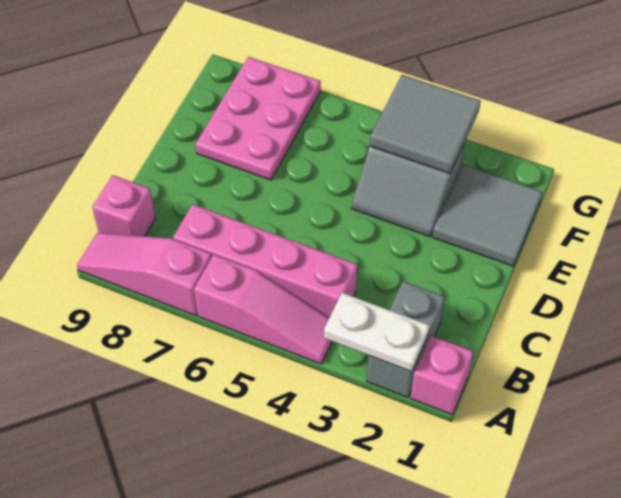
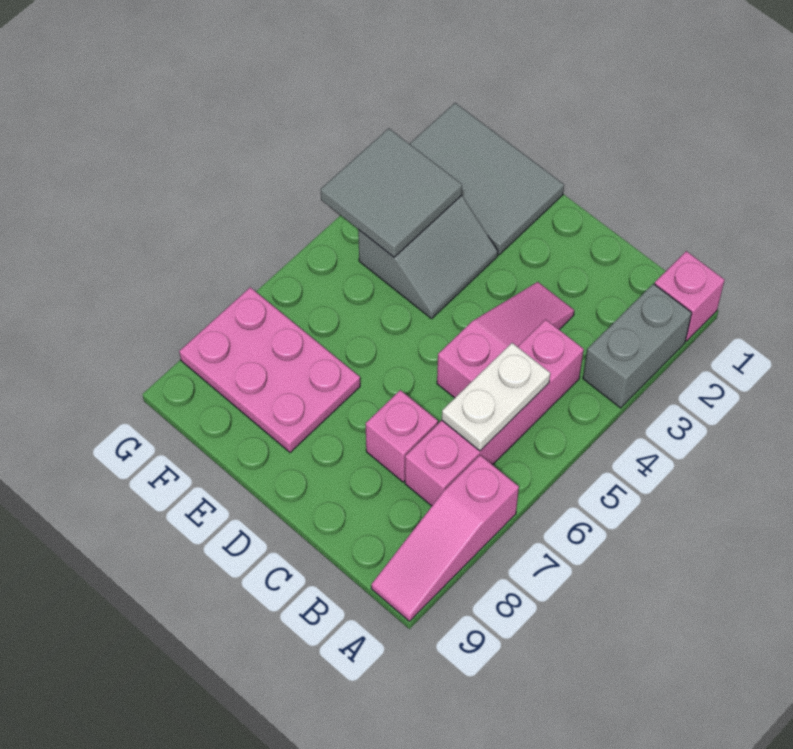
grey 1x2 brick [366,281,445,398] -> grey 1x2 brick turned to [583,284,692,408]
white 1x2 plate [324,293,430,372] -> white 1x2 plate moved to [442,343,550,451]
pink 1x3 slope [194,254,332,364] -> pink 1x3 slope moved to [437,282,574,398]
pink 1x1 brick [92,175,156,236] -> pink 1x1 brick moved to [366,390,438,482]
grey 2x2 tile [432,165,542,266] -> grey 2x3 tile [410,103,564,255]

